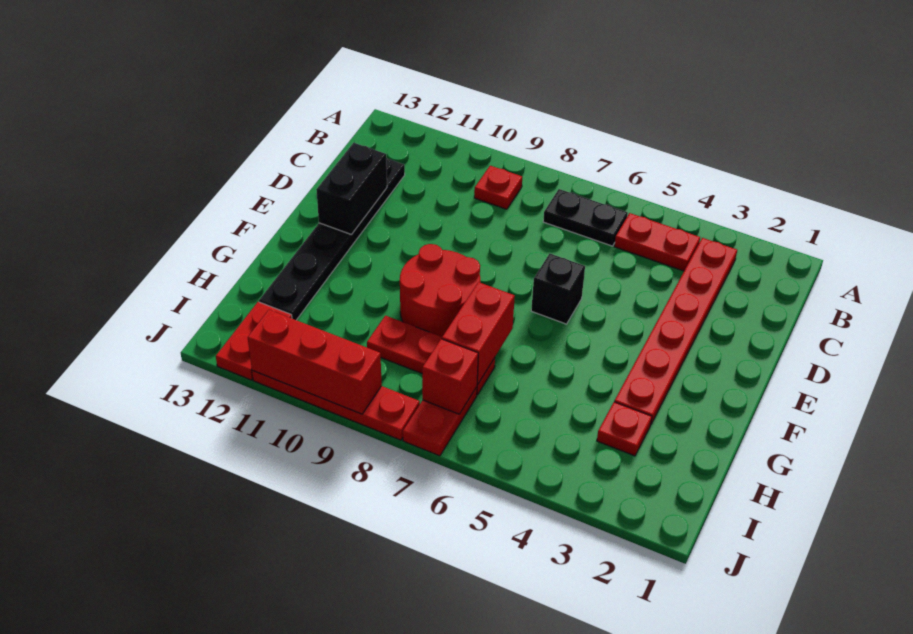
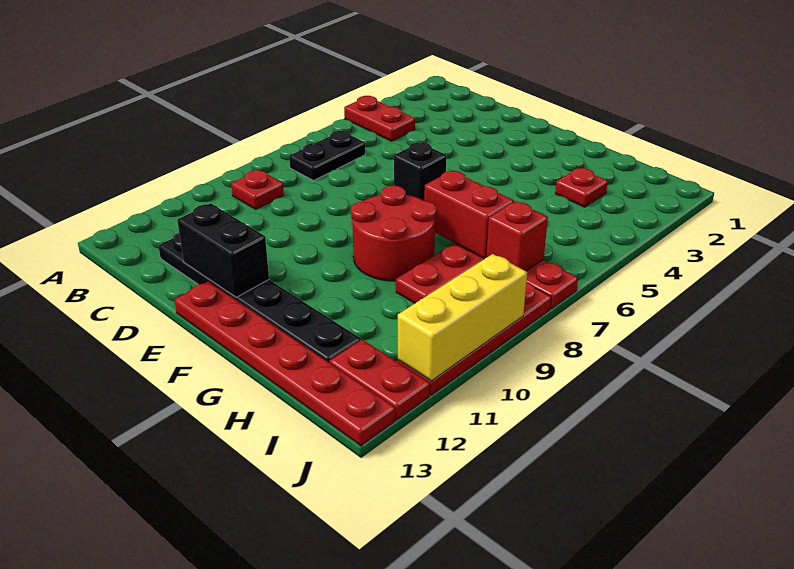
red 1x6 plate [614,238,737,424] -> red 1x6 plate moved to [174,281,395,446]
red 1x2 plate [614,213,700,271] -> red 1x2 plate turned to [344,96,415,141]
red 1x3 brick [248,310,382,414] -> yellow 1x3 brick [398,254,527,381]

